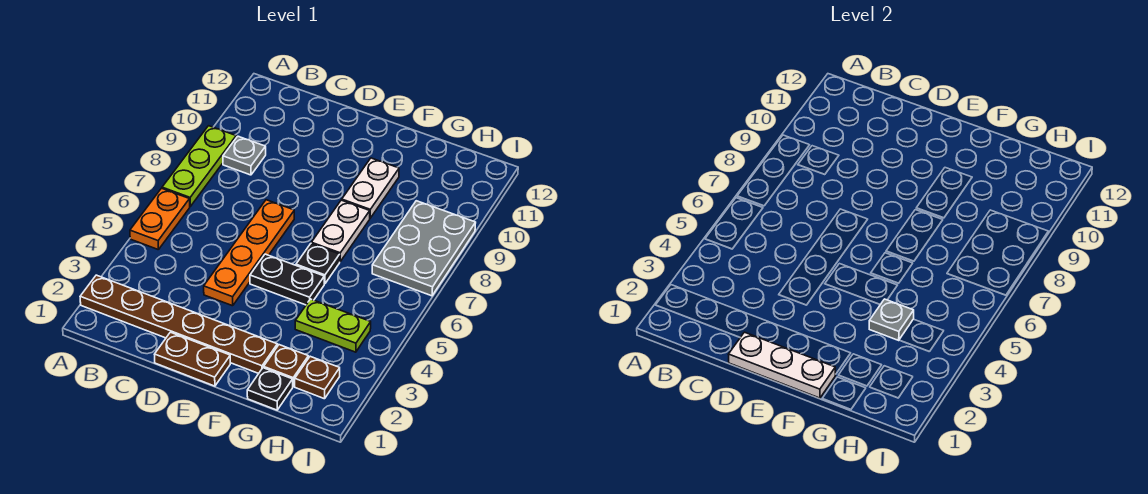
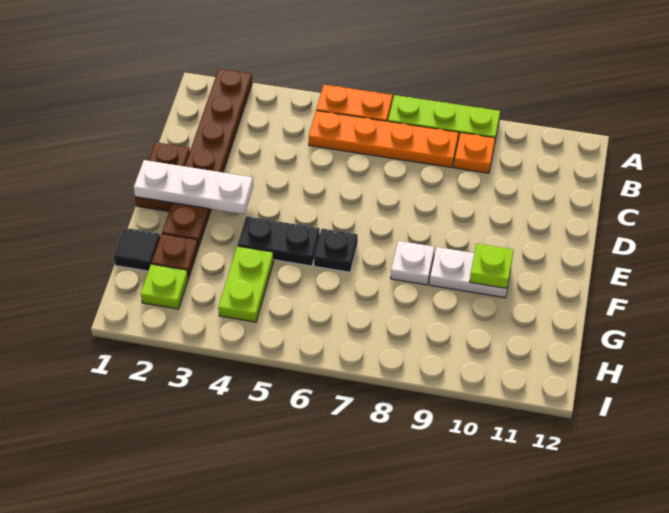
grey 1x1 plate [223,136,266,175] -> orange 1x1 plate [454,133,495,173]
white 1x3 plate [728,332,835,398] -> white 1x3 plate turned to [134,160,253,214]
orange 1x4 plate [204,200,294,306] -> orange 1x4 plate moved to [309,111,459,168]
black 1x2 plate [250,254,324,305] -> black 1x2 plate turned to [237,216,320,266]
white 1x2 plate [311,200,370,261] -> white 1x1 plate [391,241,434,285]
none -> lime 1x1 plate [470,244,514,288]
black 1x1 plate [247,368,293,410] -> black 1x1 tile [114,228,160,271]
grey 1x1 plate [869,299,914,340] -> none
brown 1x1 plate [295,356,340,399] -> lime 1x1 plate [141,264,188,309]
grey 2x3 plate [372,201,476,296] -> none

